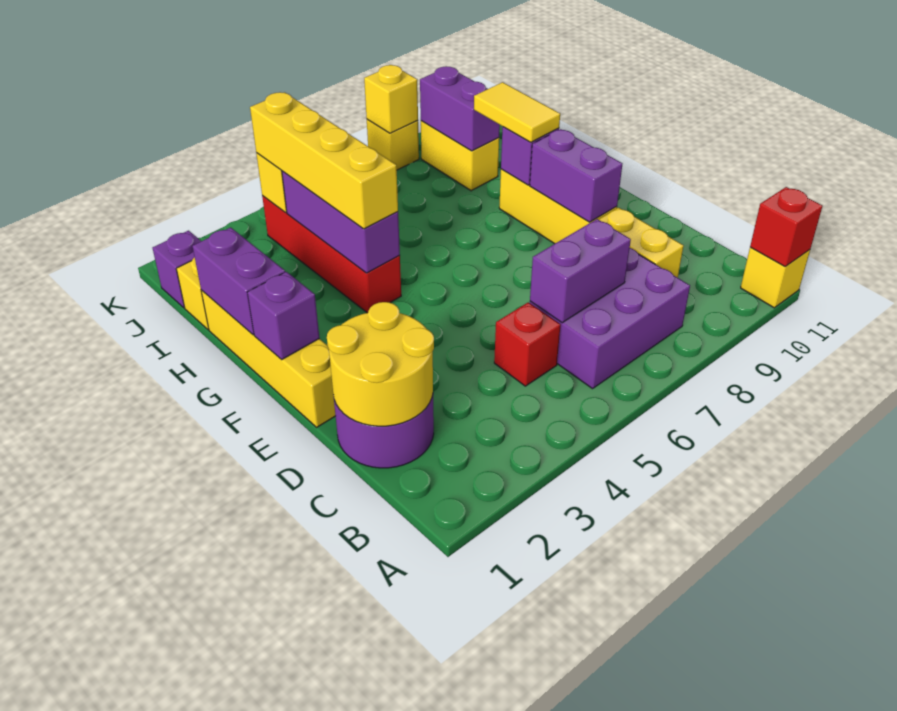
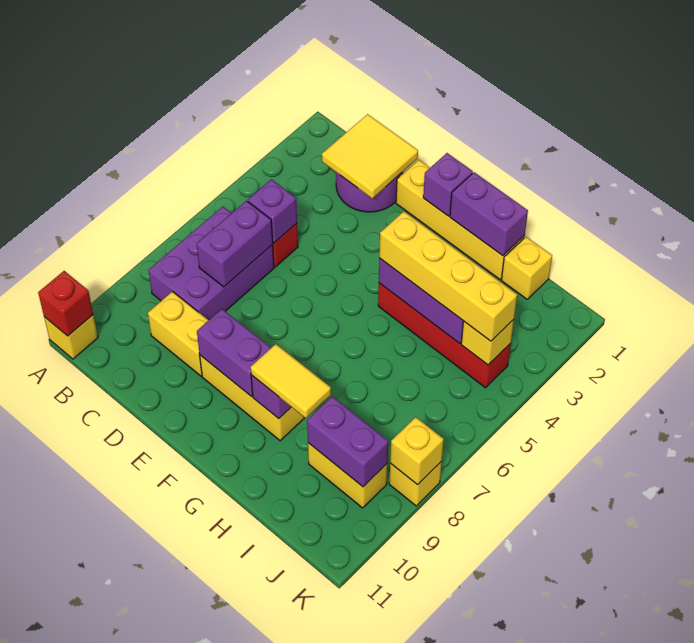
yellow 2x2 round brick [327,302,434,426] -> yellow 2x2 tile [322,114,418,198]
purple 1x1 brick [153,231,201,308] -> purple 1x1 brick moved to [248,179,297,243]

